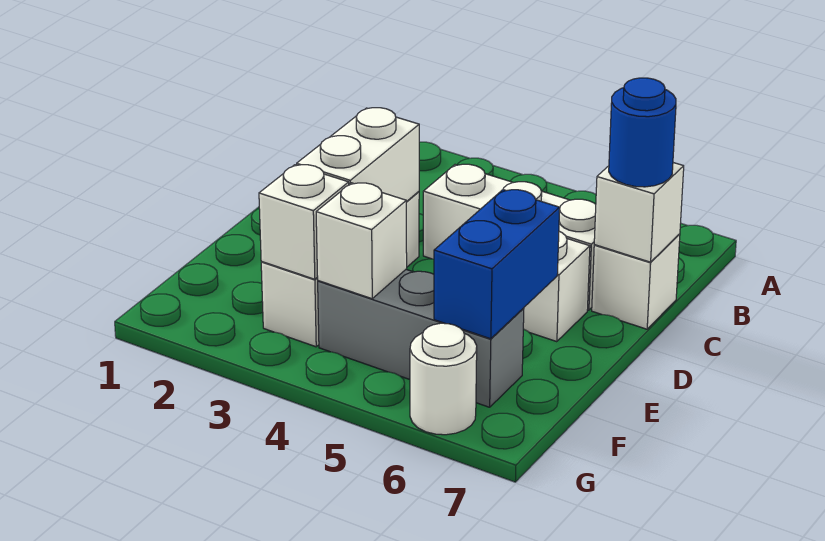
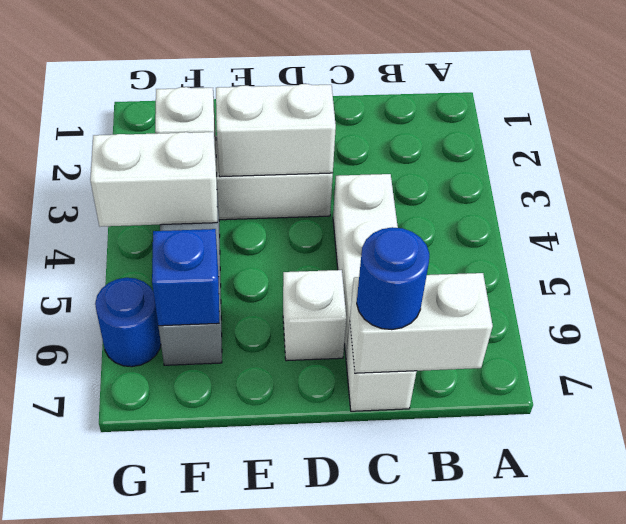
white 1x1 brick [594,163,684,262] -> white 1x2 brick [350,273,493,373]
blue 1x2 brick [434,190,560,339] -> blue 1x1 brick [152,229,219,326]
white 1x1 brick [316,183,407,299] -> white 1x2 brick [90,132,217,227]
white 1x1 round brick [410,323,477,435] -> blue 1x1 round brick [95,278,161,367]

